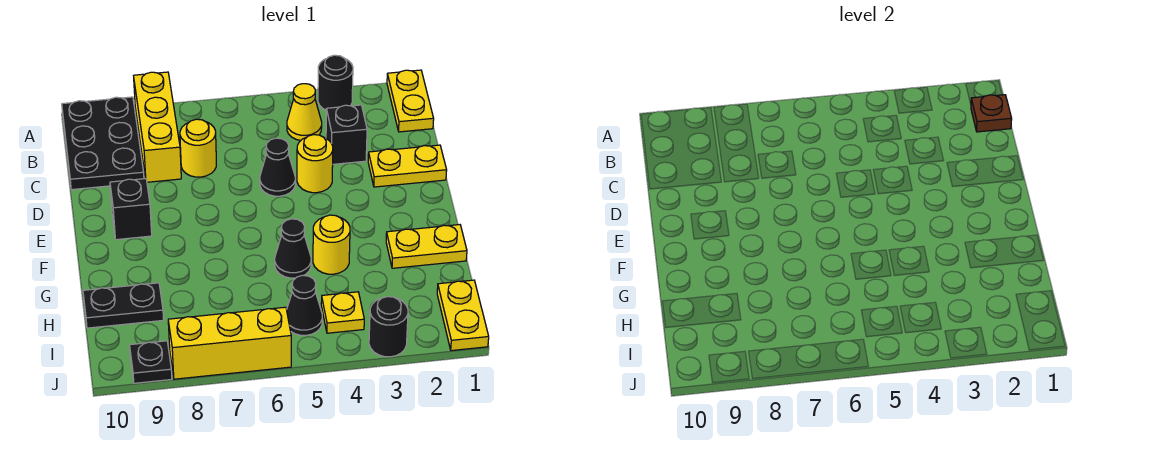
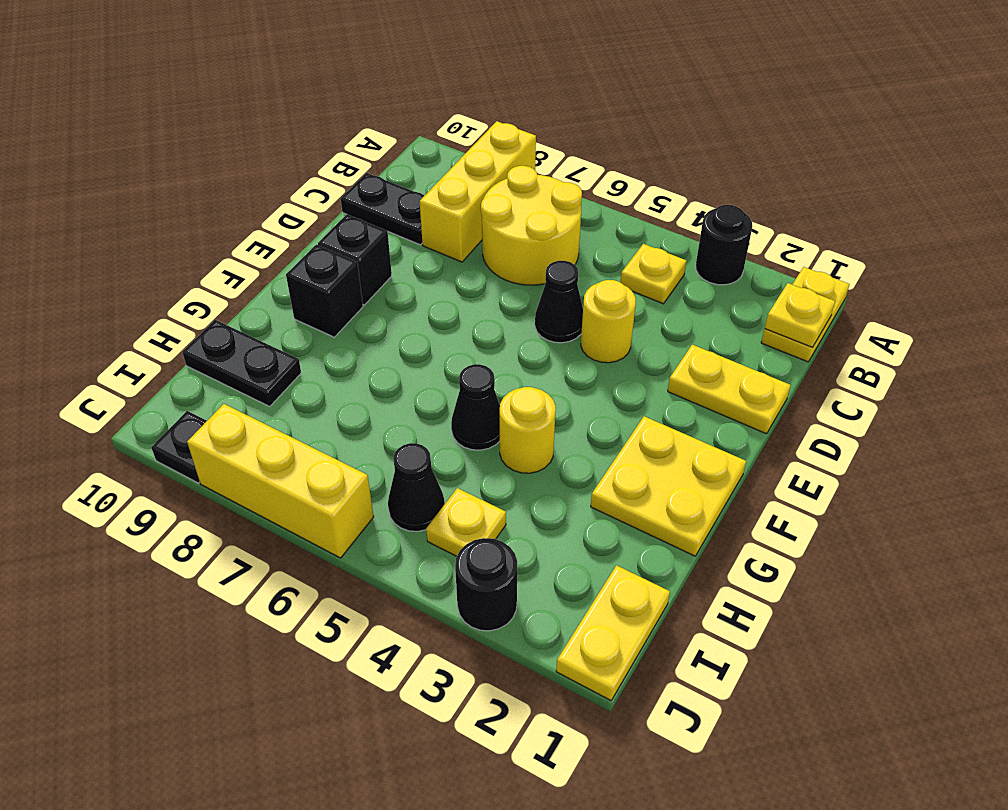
black 2x3 plate [62,97,144,190] -> black 1x2 plate [341,173,424,245]
brown 1x1 plate [971,95,1012,132] -> yellow 1x1 plate [765,283,835,348]
yellow 1x1 cone [287,84,322,141] -> yellow 1x1 plate [620,244,687,304]
black 1x1 brick [326,105,367,164] -> black 1x1 brick moved to [286,245,363,337]
yellow 1x1 round brick [180,119,216,177] -> yellow 2x2 round brick [481,166,582,285]
yellow 1x2 plate [386,225,467,268] -> yellow 2x2 plate [591,416,746,556]

